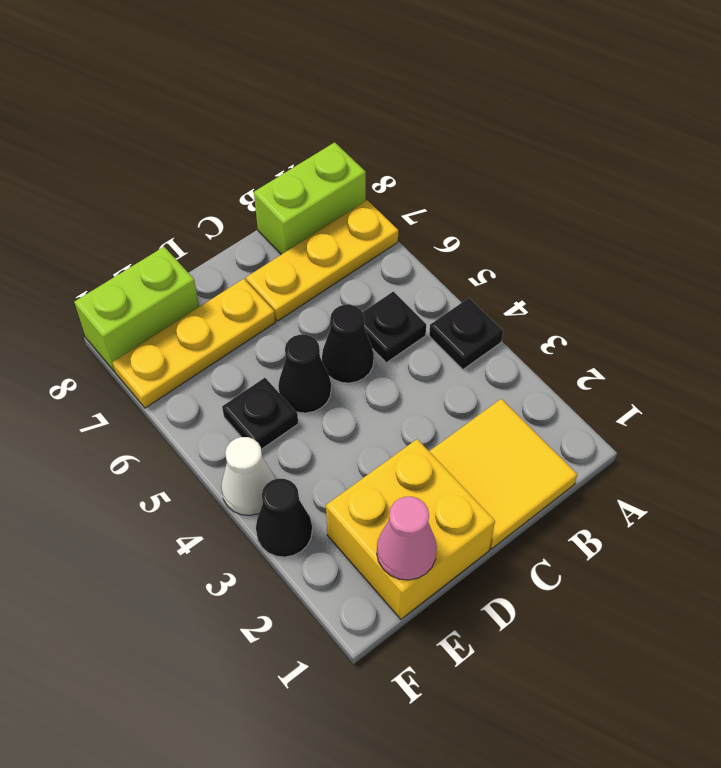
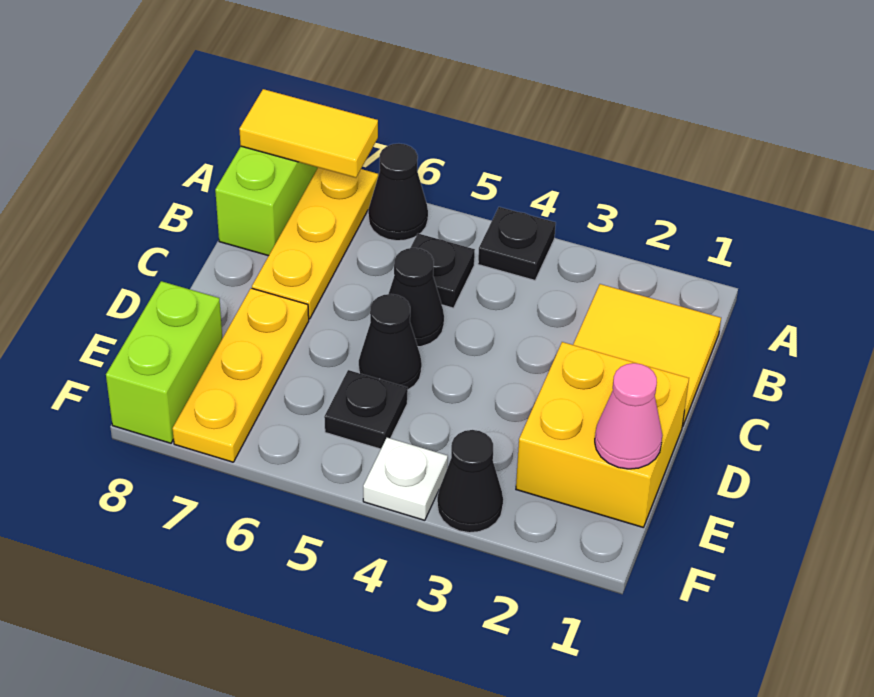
none -> black 1x1 cone [368,143,428,241]
none -> yellow 1x2 tile [239,89,378,178]
white 1x1 cone [221,437,275,515] -> white 1x1 plate [363,438,448,520]

